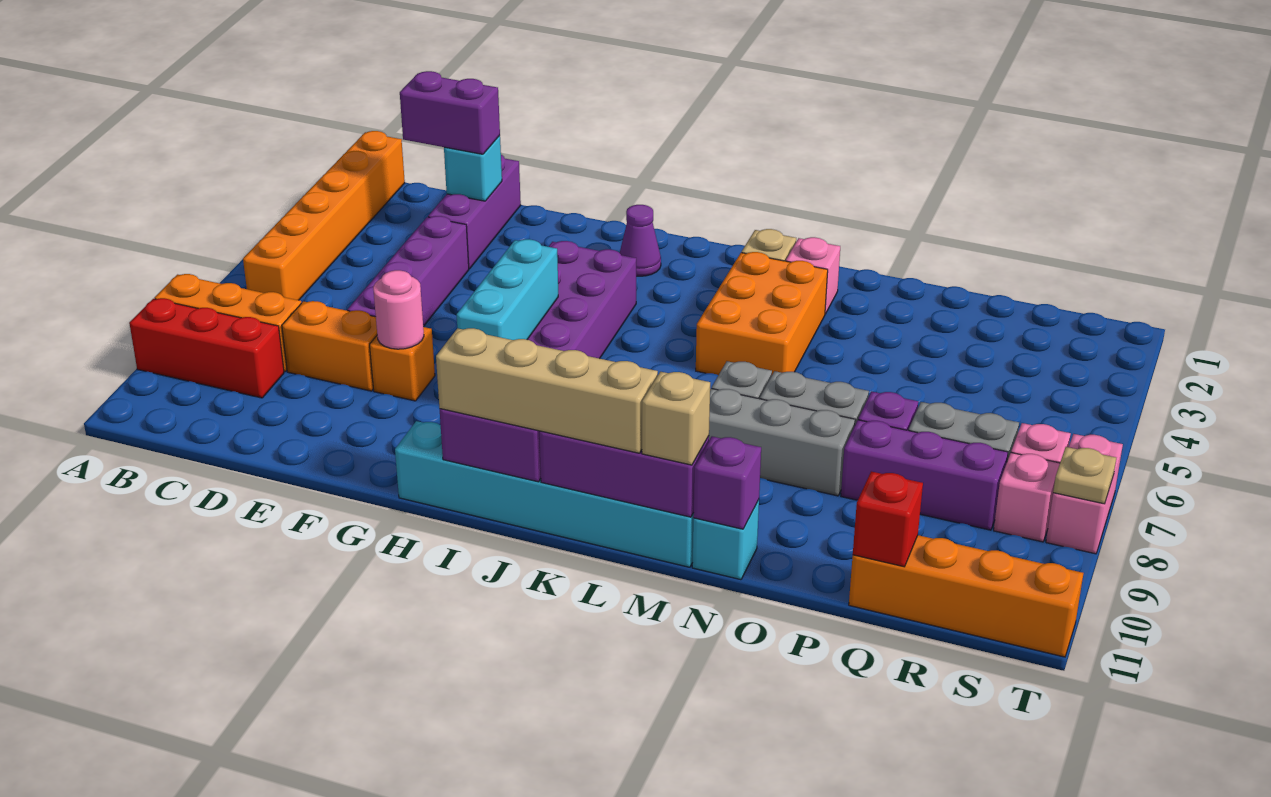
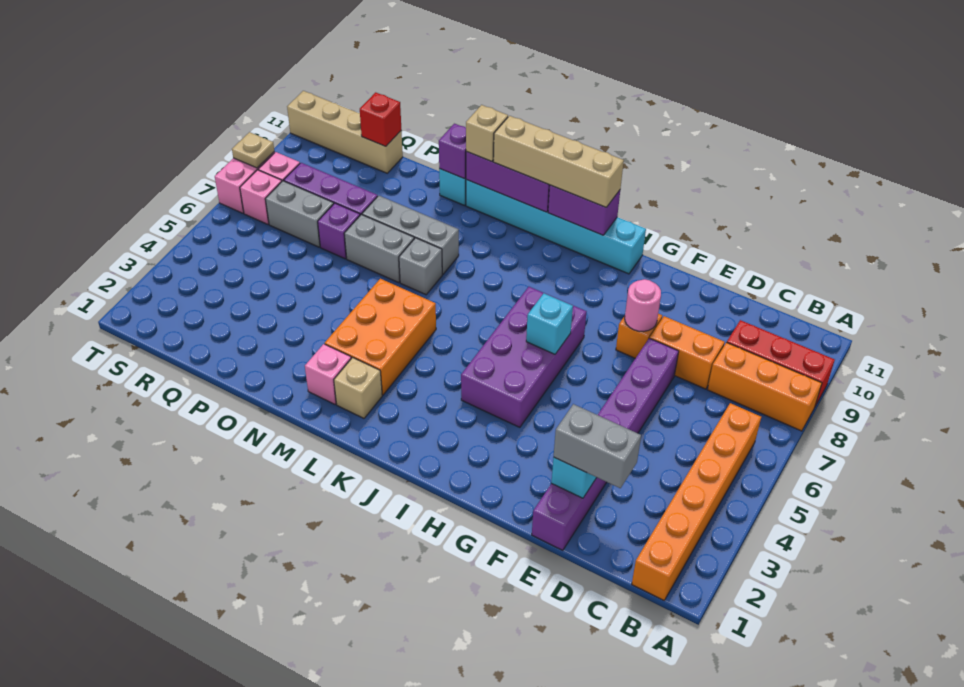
purple 1x2 brick [400,71,500,154] -> grey 1x2 brick [554,404,641,488]
cyan 1x3 brick [457,239,558,340] -> cyan 1x1 brick [526,293,573,354]
purple 1x1 cone [620,205,661,276] -> none
orange 1x4 brick [849,535,1083,657] -> tan 1x4 brick [287,91,403,173]

